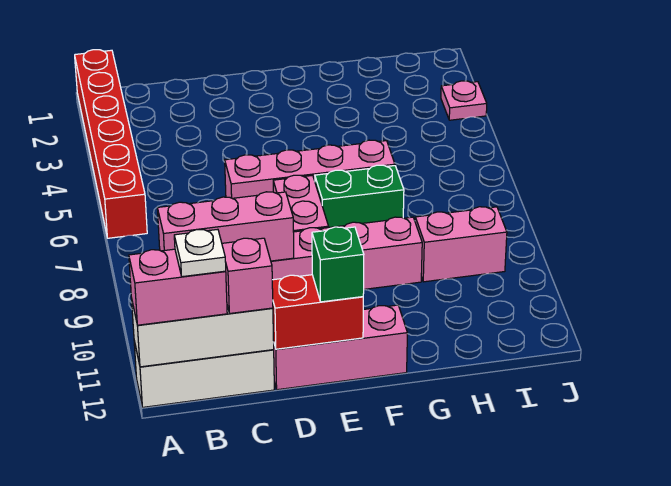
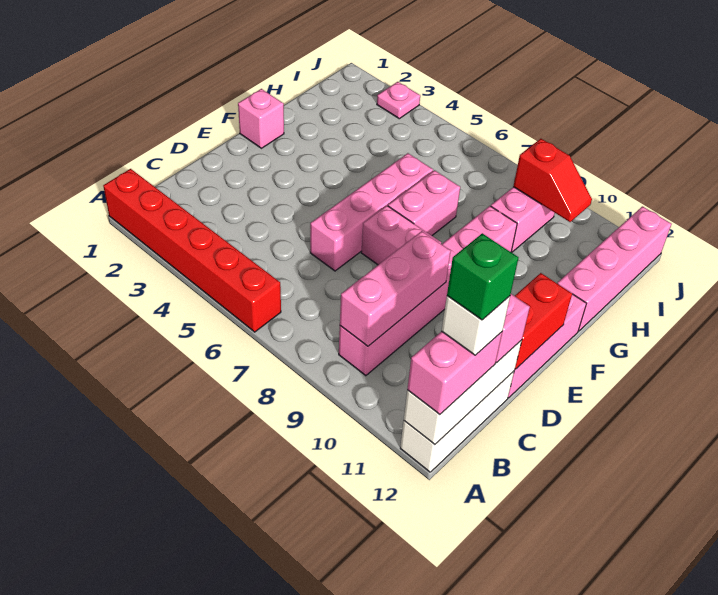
white 1x1 plate [174,229,226,277] -> white 1x1 brick [442,296,510,355]
green 1x1 brick [312,227,364,302] -> green 1x1 brick moved to [447,233,518,320]
none -> pink 1x1 brick [238,89,284,148]
green 1x2 brick [315,165,404,227] -> pink 1x2 brick [388,170,460,236]
none -> pink 1x4 brick [557,206,672,331]
none -> red 1x2 slope [513,139,592,222]

